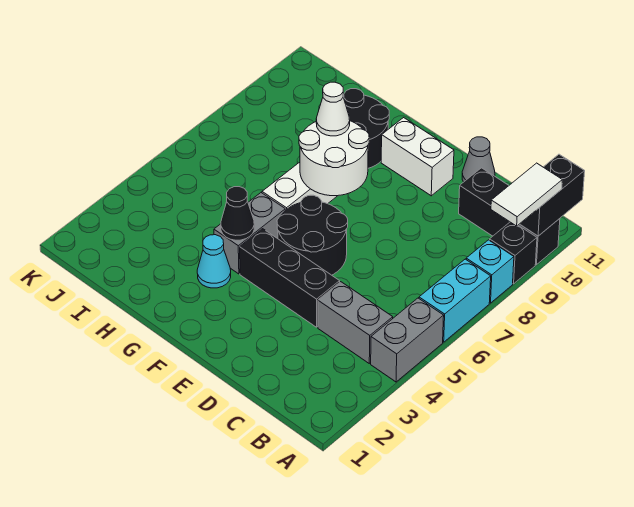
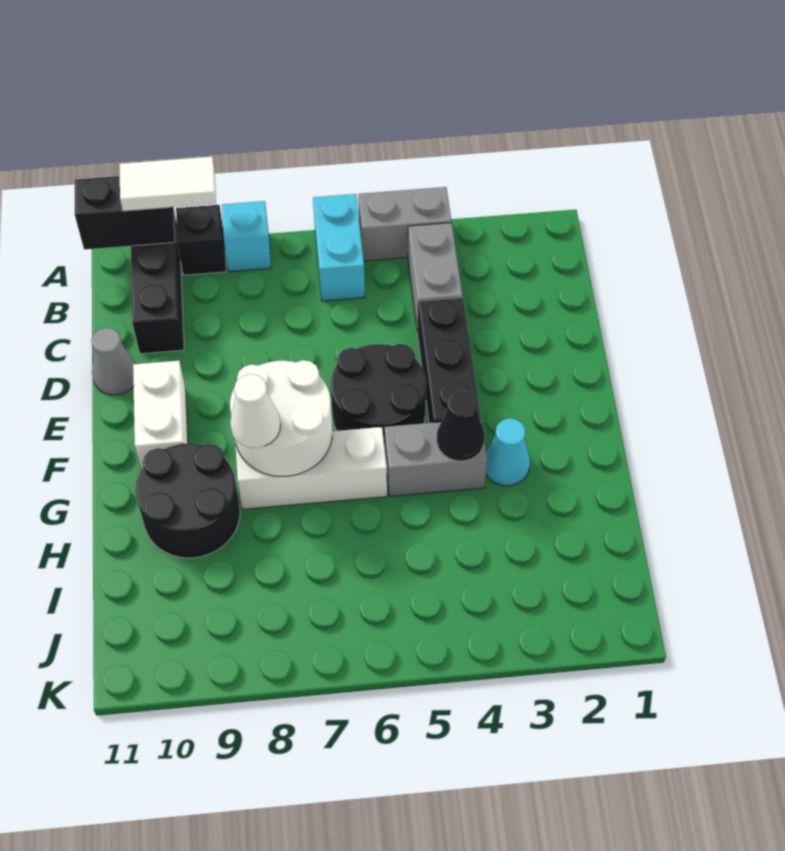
cyan 1x2 brick [419,259,491,342] -> cyan 1x2 brick turned to [313,194,365,301]

